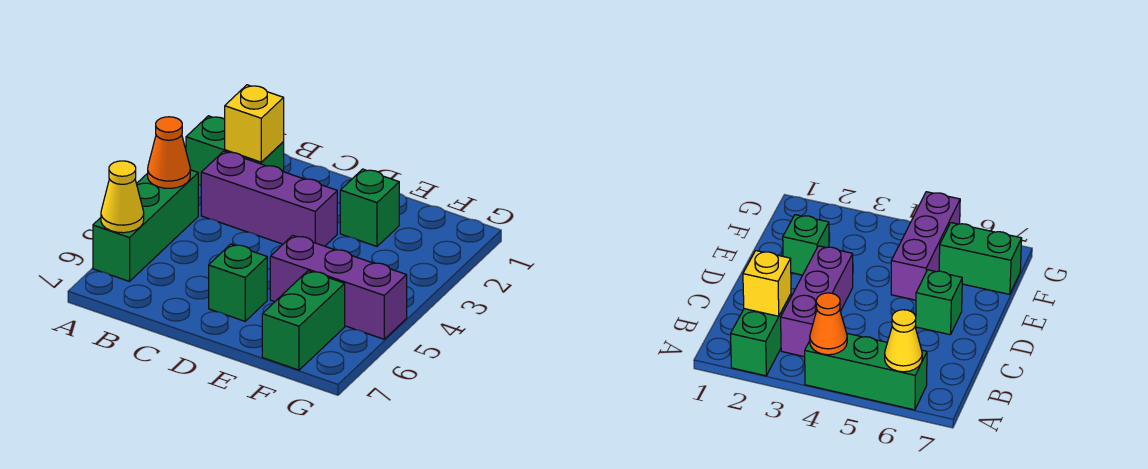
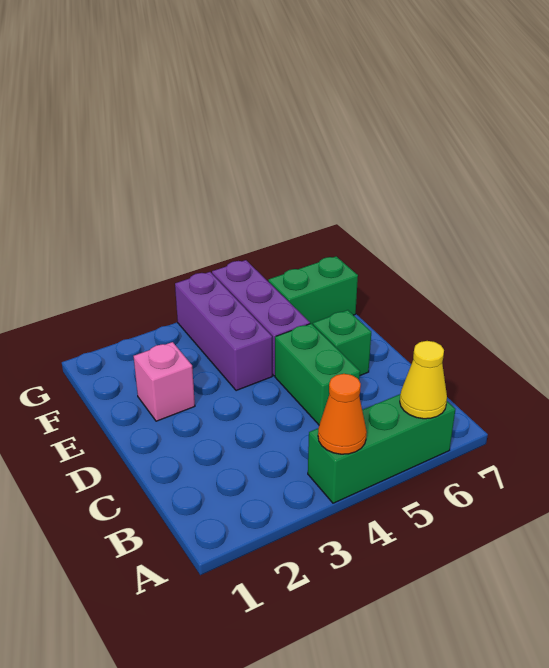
green 1x2 brick [186,116,284,185] -> green 1x2 brick moved to [275,324,360,425]
yellow 1x1 brick [225,85,284,162] -> none
purple 1x3 brick [201,151,337,246] -> purple 1x3 brick moved to [175,272,272,391]
green 1x1 brick [340,169,399,246] -> pink 1x1 brick [133,342,195,421]

